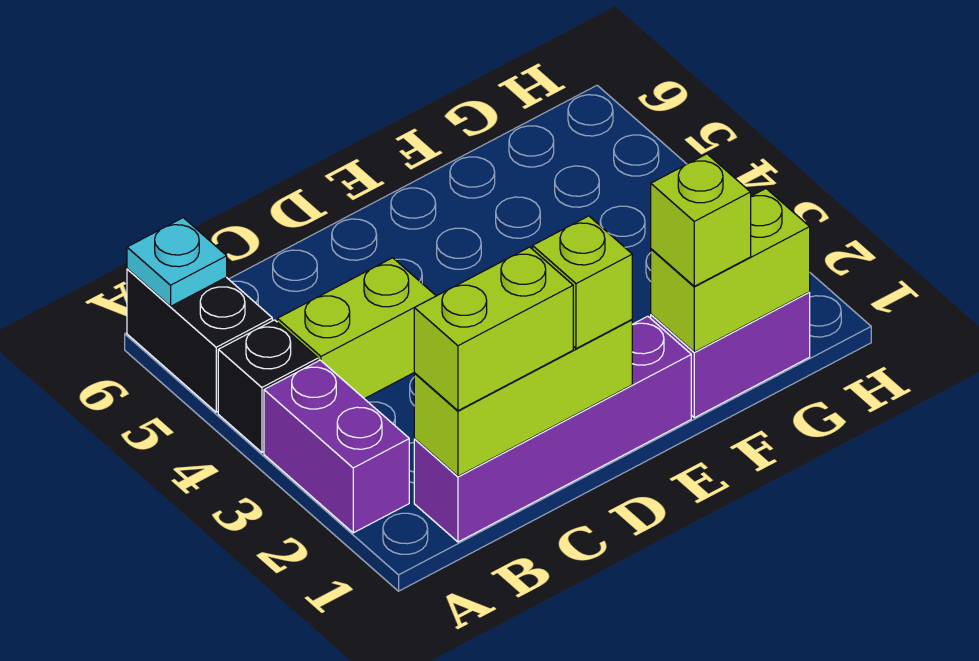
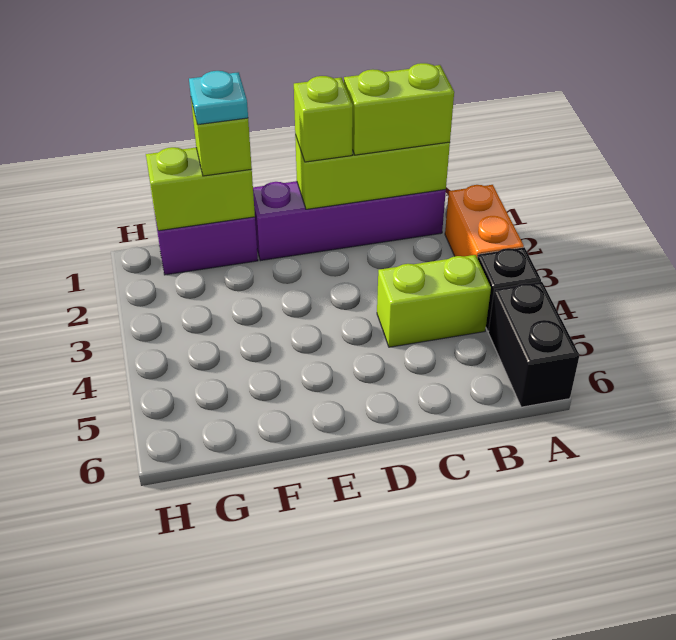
purple 1x2 brick [264,360,409,533] -> orange 1x2 brick [445,185,524,258]
cyan 1x1 plate [127,218,227,306] -> cyan 1x1 plate moved to [189,71,248,125]

